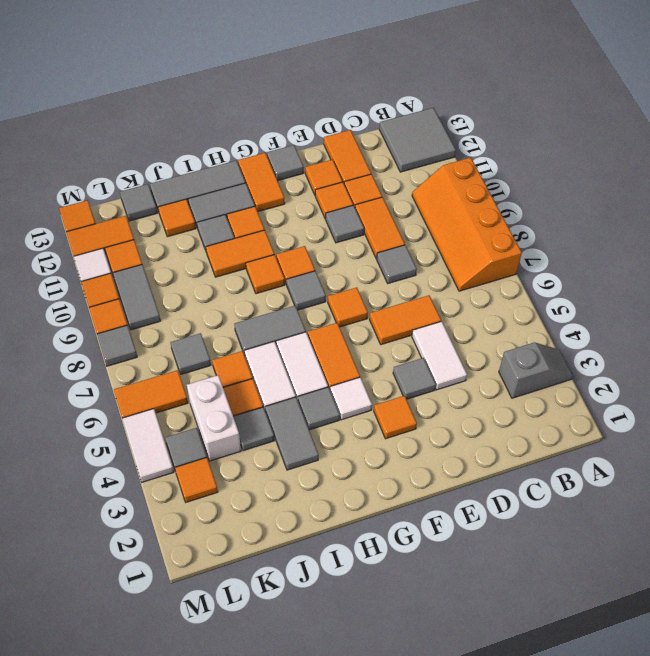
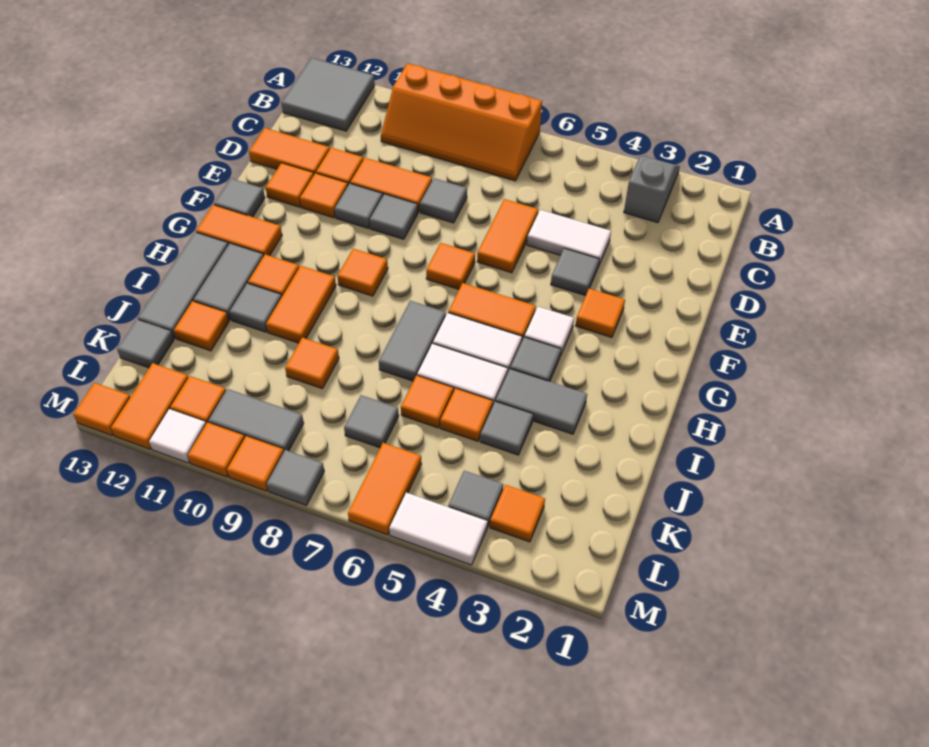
grey 1x1 tile [287,271,326,310] -> grey 1x1 tile moved to [370,194,418,239]
orange 1x1 tile [246,255,285,294] -> orange 1x1 tile moved to [285,338,339,389]
white 1x2 brick [187,375,241,461] -> none

